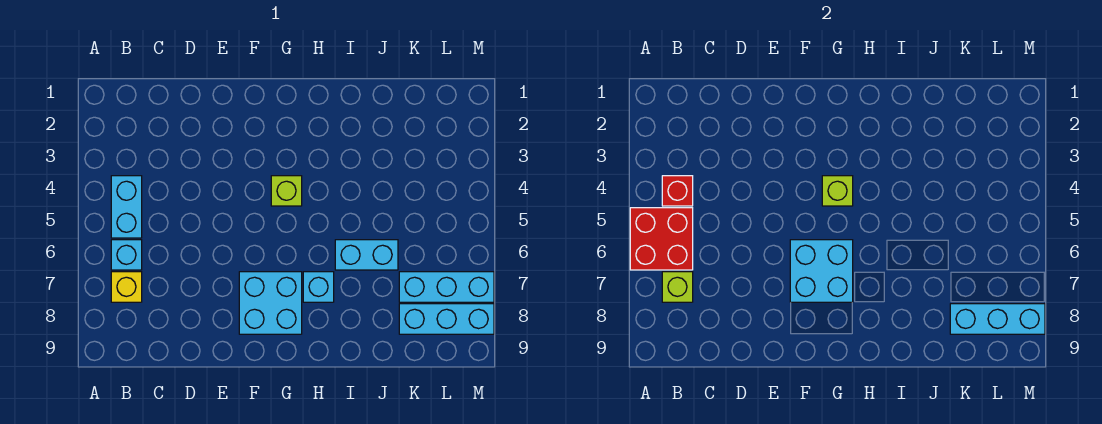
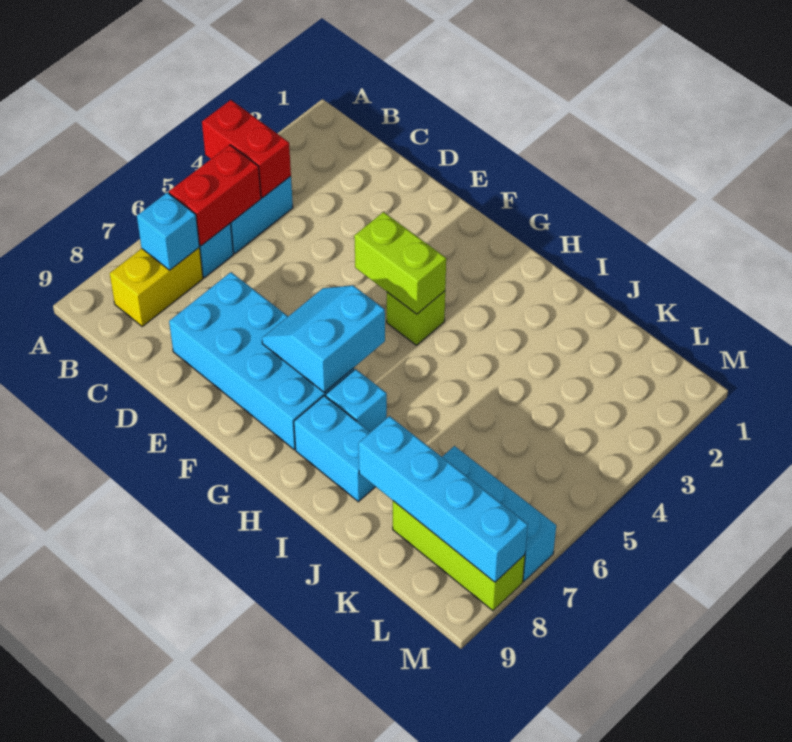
red 2x2 brick [630,208,693,270] -> red 1x2 brick [169,145,261,246]
red 1x1 brick [662,176,693,206] -> red 1x2 brick [202,100,291,198]
yellow 1x1 brick [111,272,142,302] -> yellow 1x2 brick [110,248,203,326]
lime 1x1 brick [662,272,693,302] -> cyan 1x1 brick [137,193,199,270]
cyan 2x2 brick [790,240,853,302] -> cyan 2x2 slope [262,285,385,392]
cyan 2x2 brick [239,272,302,334] -> cyan 2x4 brick [169,272,354,450]
lime 1x1 brick [822,176,853,206] -> lime 1x2 brick [354,212,446,314]
cyan 1x2 brick [335,240,398,270] -> cyan 1x2 brick moved to [294,396,376,502]
cyan 1x3 brick [399,304,494,334] -> lime 1x3 brick [393,501,525,611]
cyan 1x3 brick [950,304,1045,334] -> cyan 1x4 brick [359,416,528,582]

